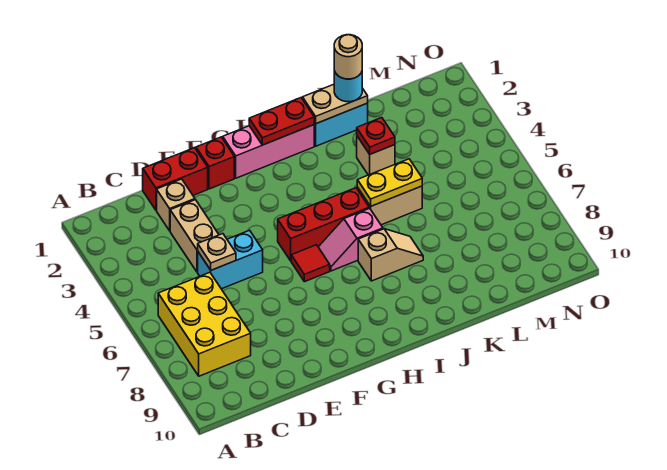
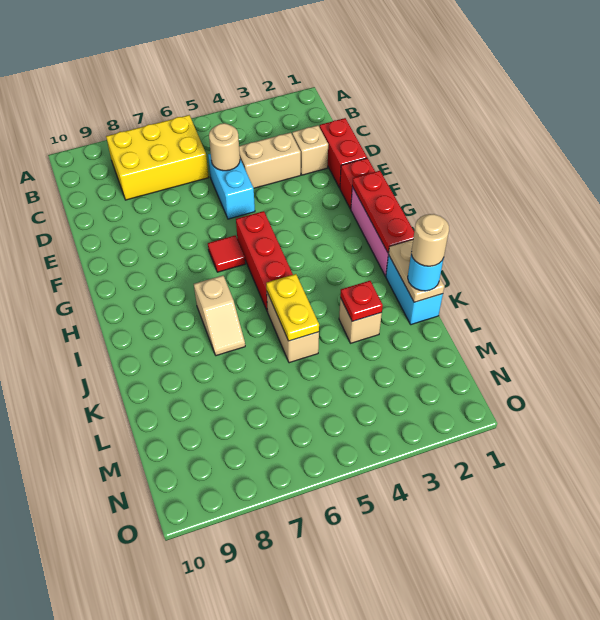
tan 1x1 plate [198,234,236,270] -> tan 1x1 round brick [209,123,240,171]
red 1x2 plate [249,98,314,145] -> red 1x3 plate [352,171,414,253]
pink 1x2 slope [319,208,383,271] -> none

